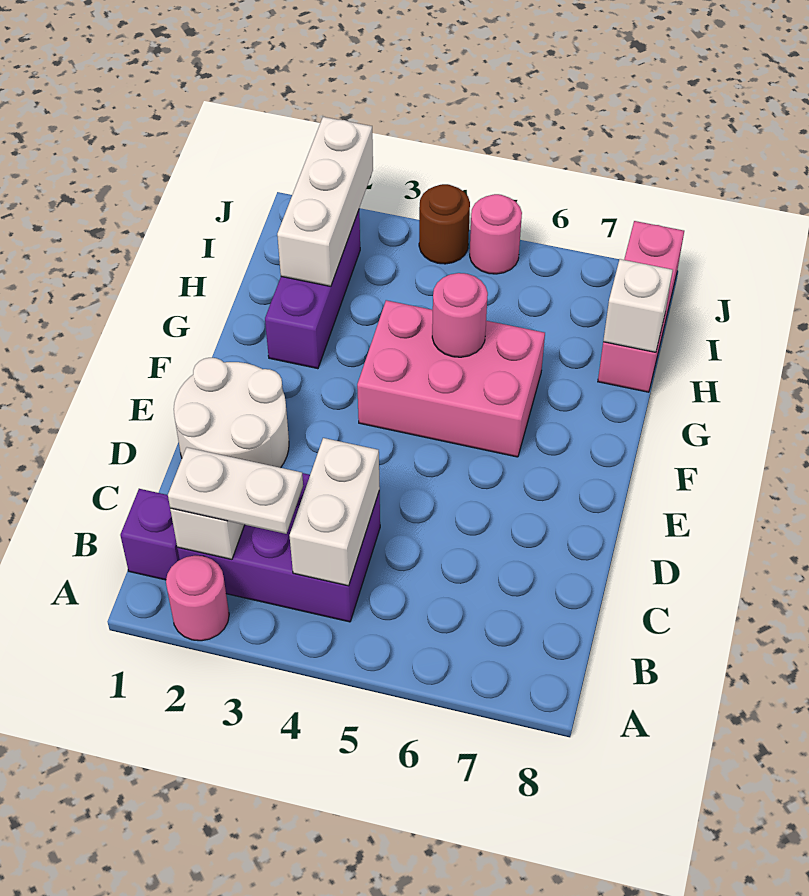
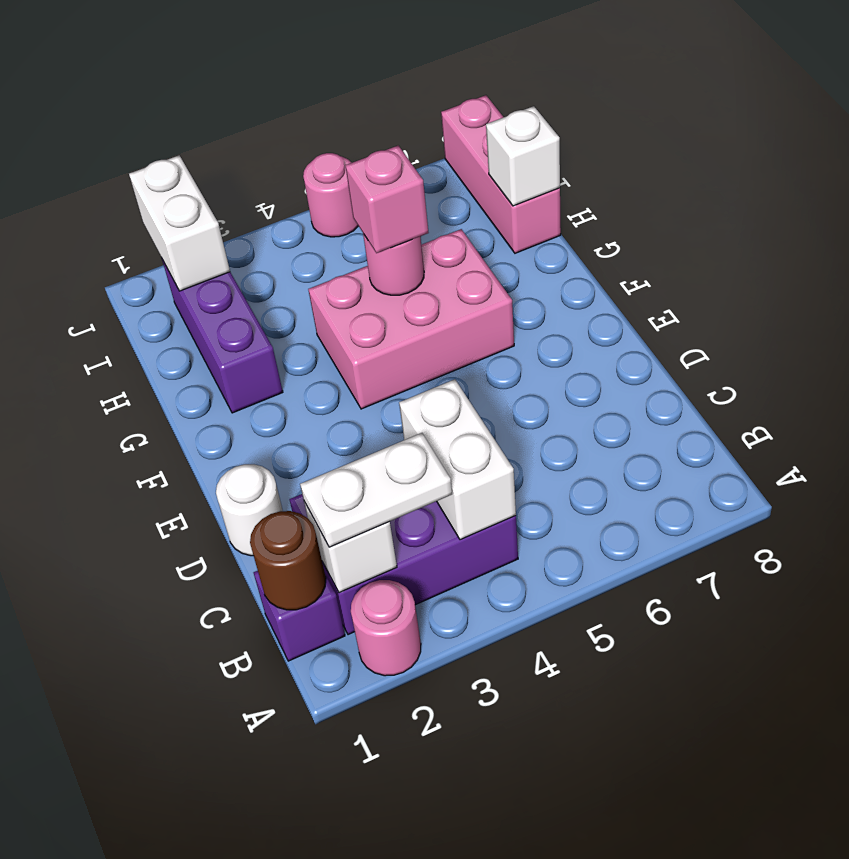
white 2x2 round brick [174,358,289,468] -> white 1x1 round brick [216,464,283,556]
none -> pink 1x1 brick [345,146,429,253]
white 1x3 brick [277,117,373,286] -> white 1x2 brick [129,155,230,291]
brown 1x1 round brick [419,184,470,264] -> brown 1x1 round brick moved to [250,511,326,610]

